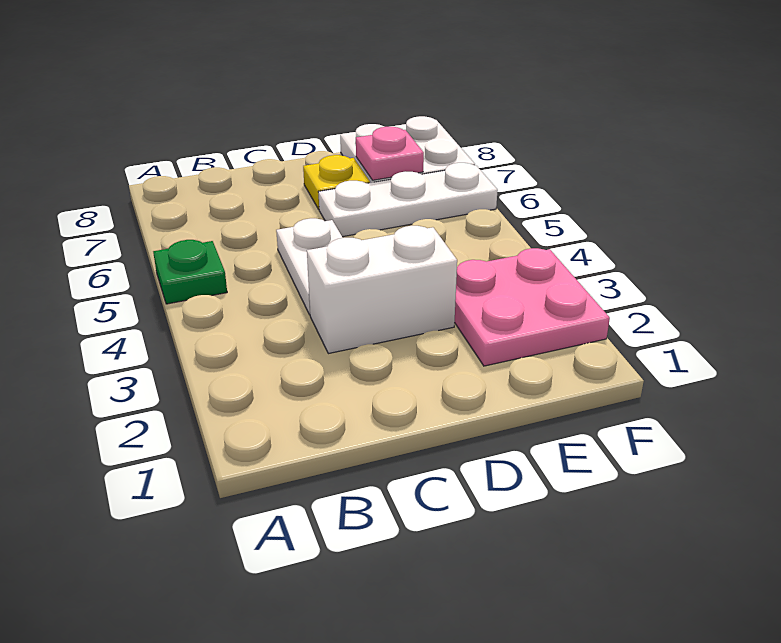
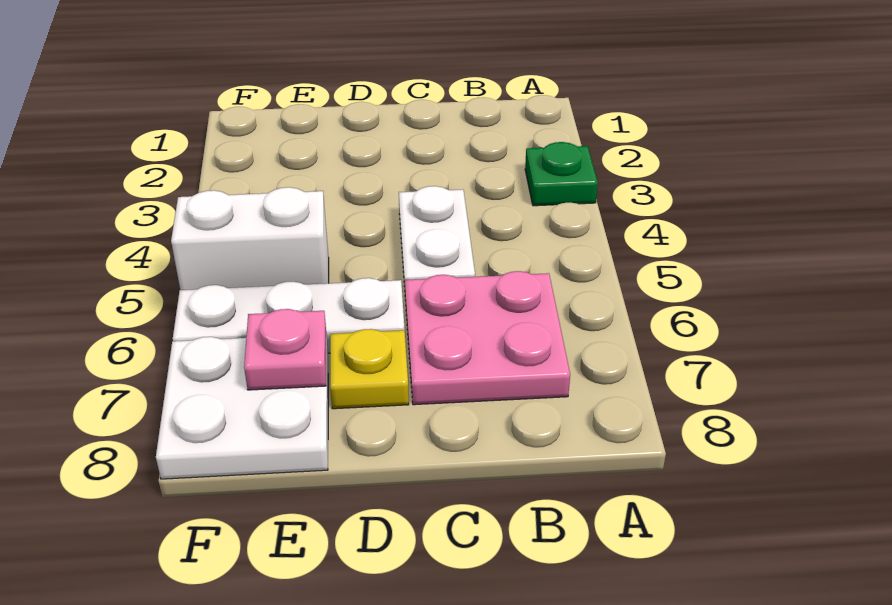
green 1x1 plate [153,240,227,304] -> green 1x1 plate moved to [525,142,598,206]
white 1x2 brick [307,226,457,354] -> white 1x2 brick moved to [171,187,329,290]
pink 2x2 plate [455,248,610,366] -> pink 2x2 plate moved to [405,271,570,405]

